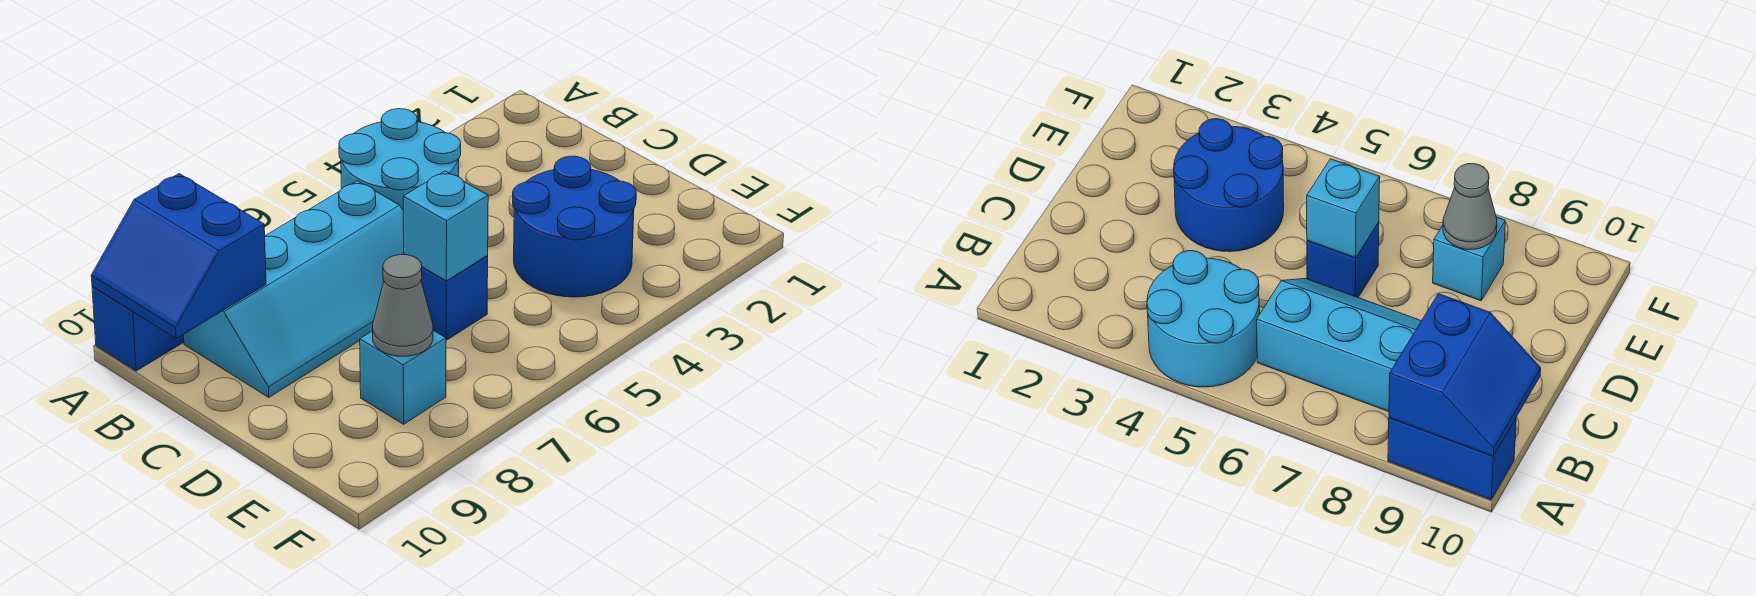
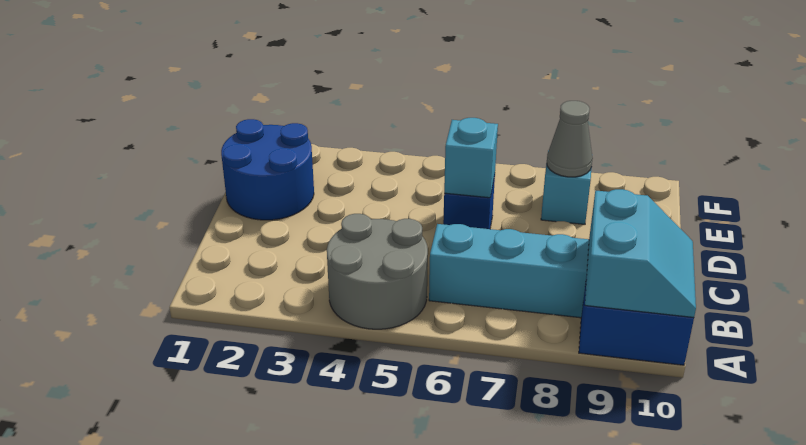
cyan 2x2 round brick [339,109,461,210] -> grey 2x2 round brick [327,214,428,329]
blue 2x2 slope [91,174,266,338] -> cyan 2x2 slope [585,189,696,317]
blue 2x2 round brick [513,156,636,297] -> blue 2x2 round brick moved to [221,119,314,220]

